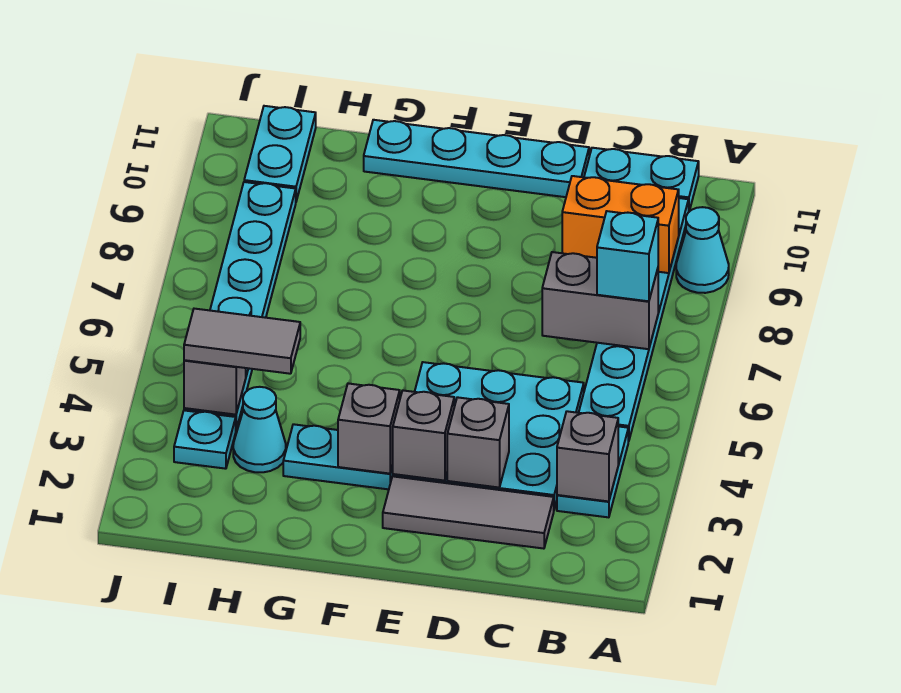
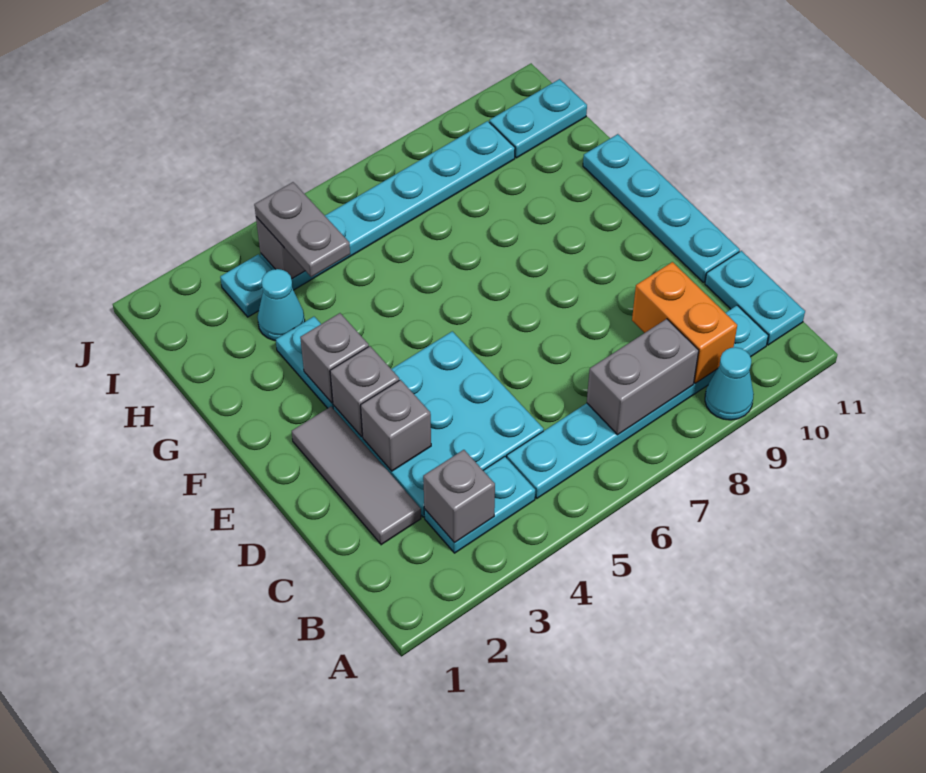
grey 1x2 brick [542,252,658,349] -> grey 1x2 brick turned to [587,319,699,435]
cyan 1x1 brick [597,211,658,301] -> none
grey 1x2 tile [184,309,300,374] -> grey 1x2 plate [254,182,350,277]

